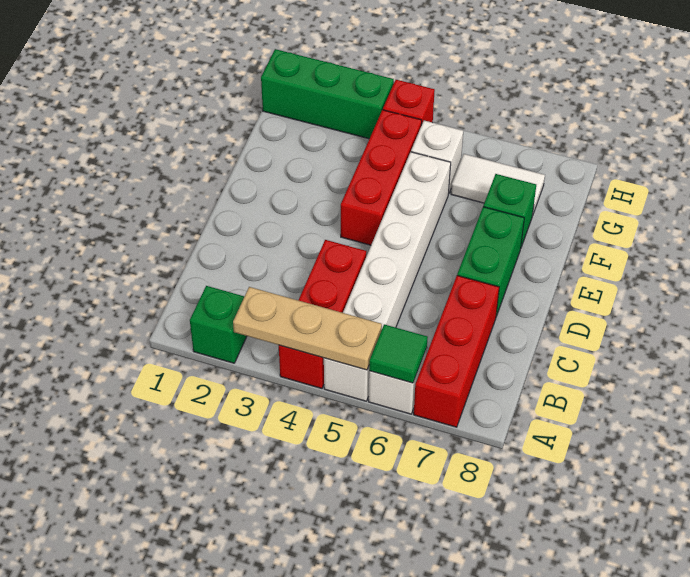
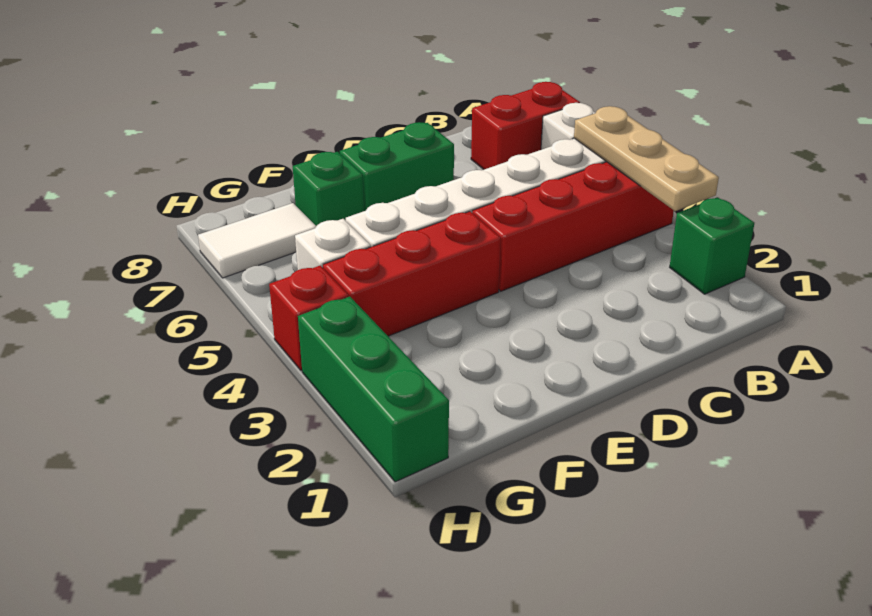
red 1x3 brick [278,240,366,388] -> red 1x4 brick [472,162,674,291]
green 1x1 tile [369,324,428,383] -> none
red 1x3 brick [414,276,499,427] -> red 1x2 brick [471,82,580,169]
white 1x2 tile [451,154,545,216] -> white 1x2 tile turned to [198,203,316,278]

